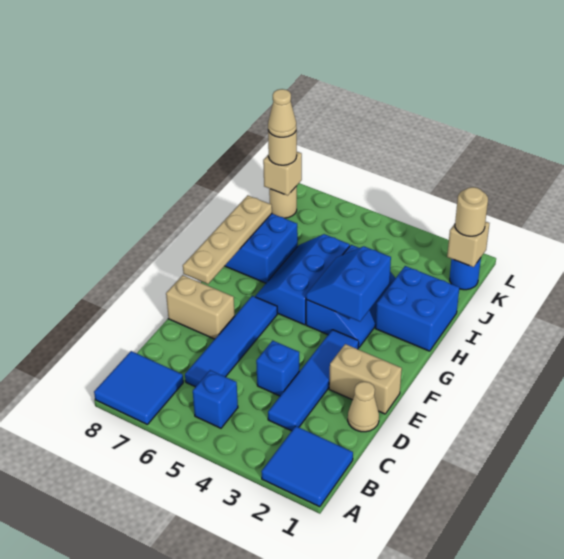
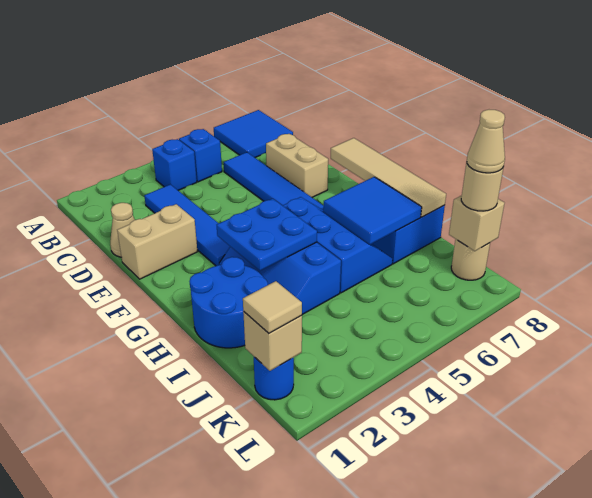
blue 2x2 tile [261,426,353,507] -> blue 2x2 tile moved to [323,177,422,244]
blue 1x1 brick [256,341,299,396] -> blue 1x1 brick moved to [152,139,197,190]
tan 1x2 brick [166,275,235,339] -> tan 1x2 brick turned to [266,134,328,197]
tan 1x4 plate [183,195,272,284] -> tan 1x4 tile [331,138,446,217]
blue 2x2 slope [306,246,391,322] -> blue 2x2 plate [217,199,317,271]
blue 2x2 brick [375,266,459,351] -> blue 2x2 round brick [189,257,268,348]
tan 1x1 round brick [455,187,488,236] -> tan 1x1 tile [243,281,302,333]

